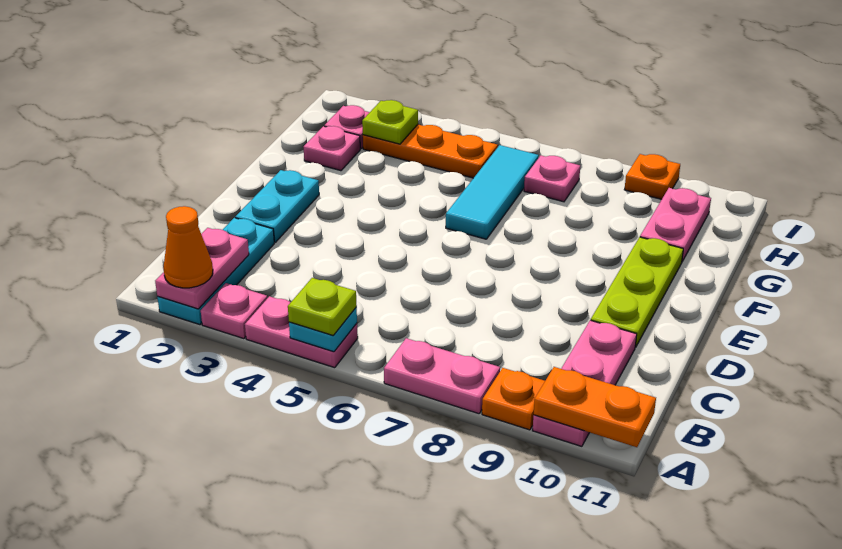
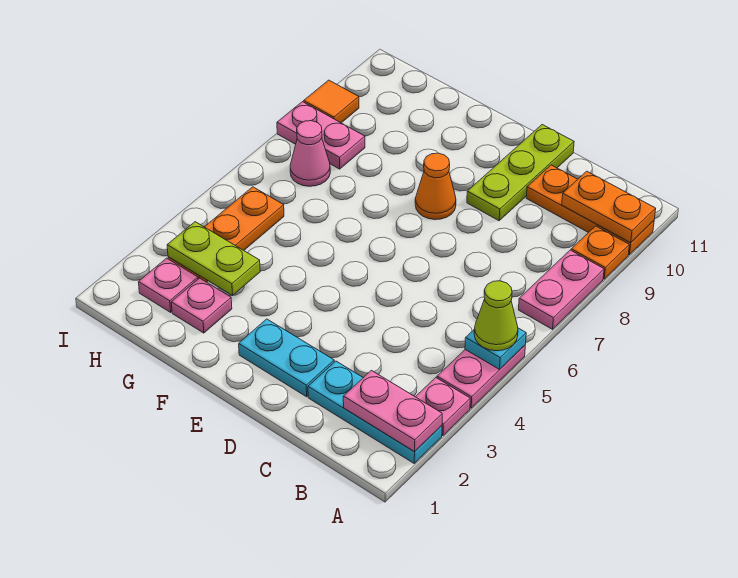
orange 1x1 cone [163,206,213,288] -> orange 1x1 cone moved to [415,153,456,220]
lime 1x1 plate [288,278,357,335] -> lime 1x1 cone [474,281,518,351]
pink 1x3 plate [533,320,637,446] -> orange 1x3 plate [526,165,654,255]
orange 1x2 plate [534,367,656,447] -> orange 1x2 plate turned to [562,171,656,243]
lime 1x3 plate [591,237,683,347] -> lime 1x3 plate turned to [467,125,574,221]
cyan 1x3 tile [446,145,539,239] -> none
pink 1x2 plate [640,188,711,261] -> pink 1x2 plate moved to [277,102,365,169]
lime 1x1 plate [362,100,418,144] -> lime 1x2 plate [167,222,260,296]
pink 1x1 plate [524,156,580,202] -> pink 1x1 cone [290,121,330,186]
orange 1x1 plate [624,154,680,199] -> orange 1x1 tile [304,80,359,123]

